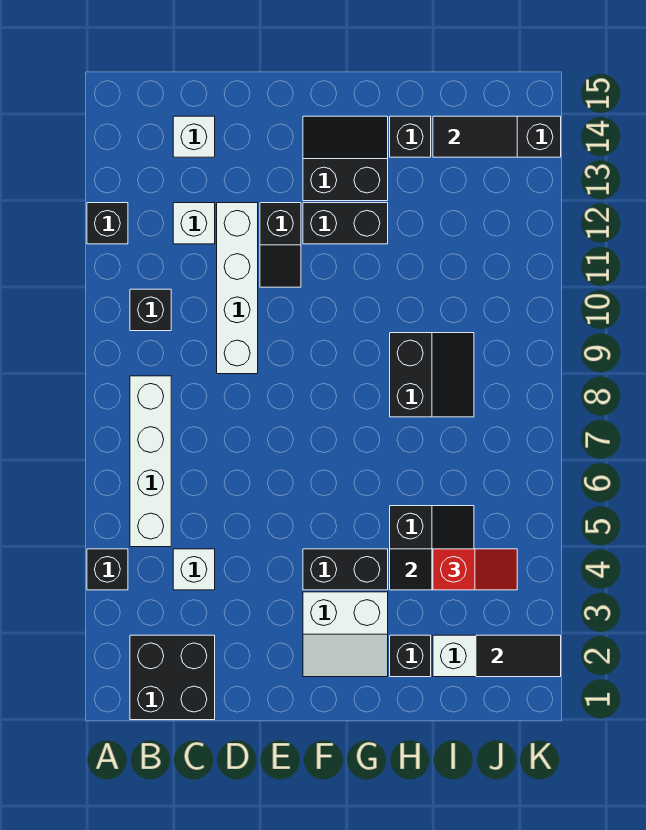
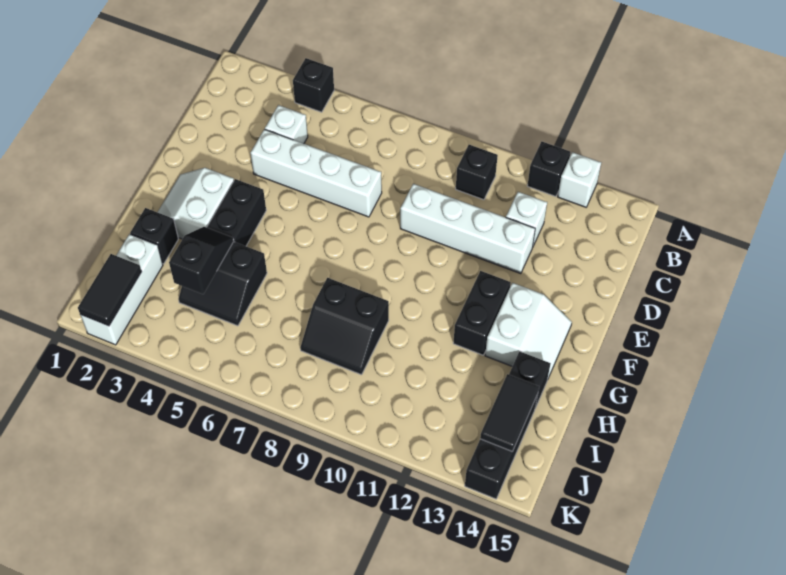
black 2x2 brick [130,635,215,720] -> none
white 1x4 brick [130,376,171,547] -> white 1x4 brick moved to [251,129,382,217]
white 1x1 brick [173,116,215,157] -> white 1x1 brick moved to [558,152,601,207]
black 1x2 slope [260,203,301,287] -> none
black 2x2 slope [303,116,388,201] -> white 2x2 slope [485,283,572,378]
red 1x2 slope [433,549,517,590] -> none

